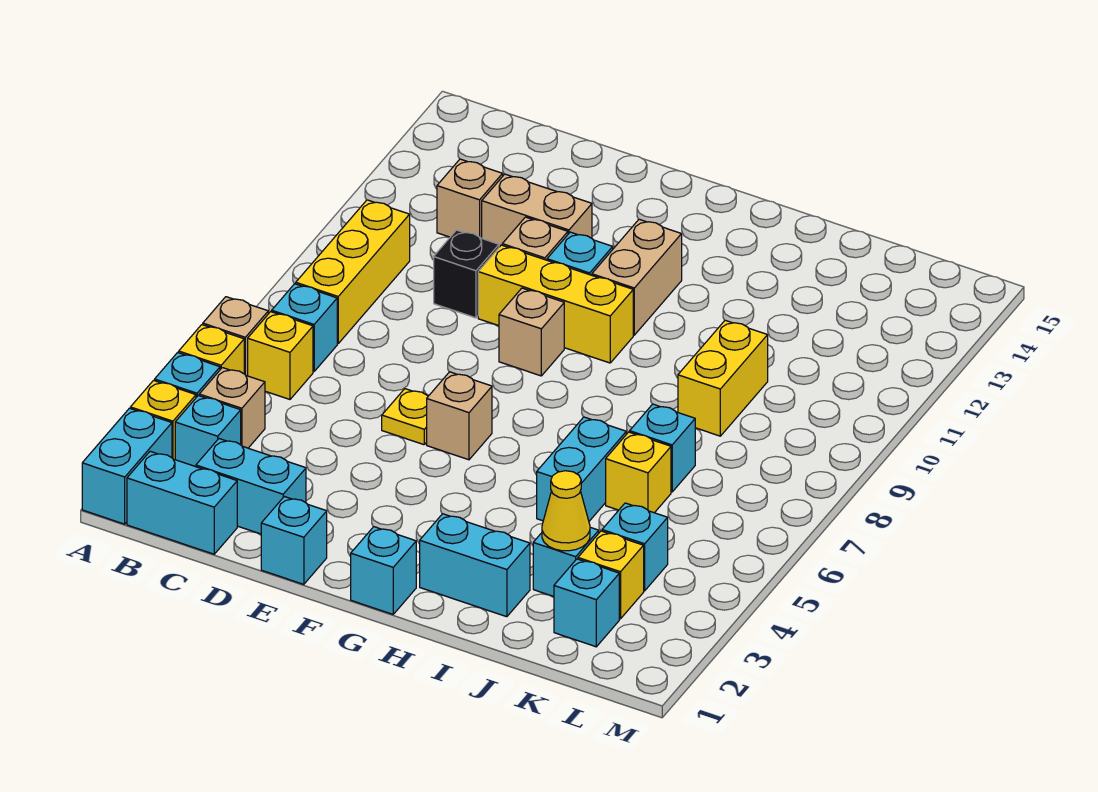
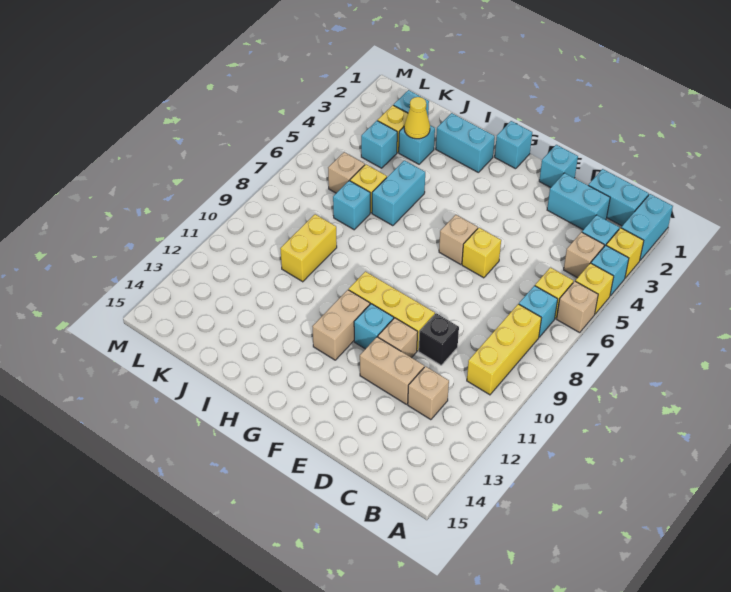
yellow 1x1 plate [382,389,428,445] -> yellow 1x1 brick [462,228,501,278]
tan 1x1 brick [499,288,564,376] -> tan 1x1 brick moved to [328,152,365,193]

